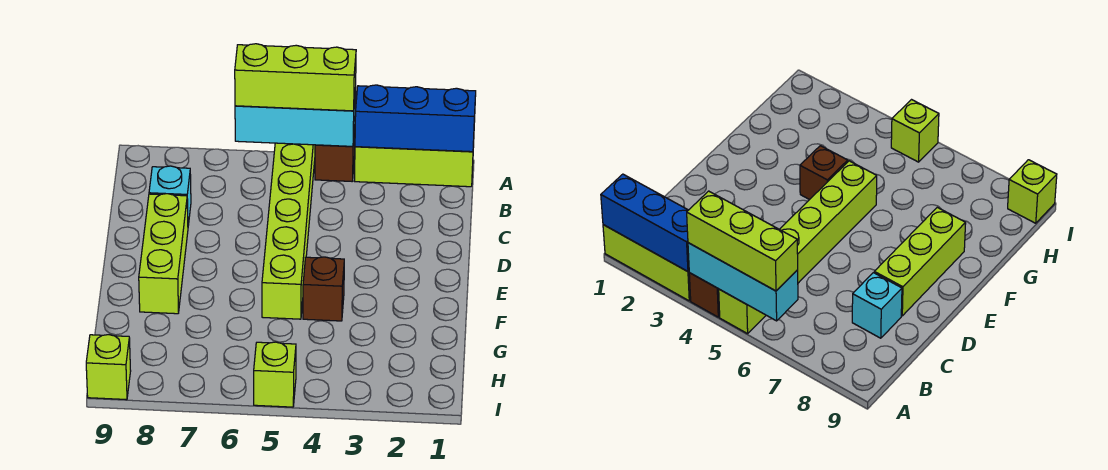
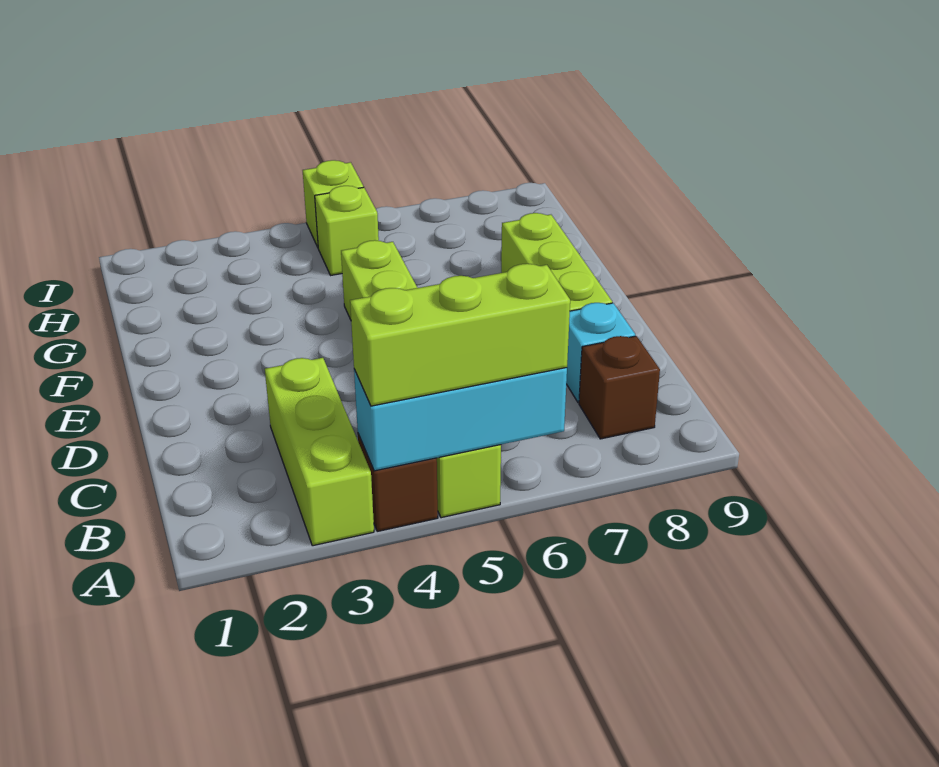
lime 1x3 brick [355,144,474,187] -> lime 1x3 brick turned to [265,358,374,546]
blue 1x3 brick [355,85,476,152] -> none
brown 1x1 brick [303,257,344,321] -> brown 1x1 brick moved to [579,336,660,439]
lime 1x1 brick [86,335,131,400] -> lime 1x1 brick moved to [315,186,379,275]

